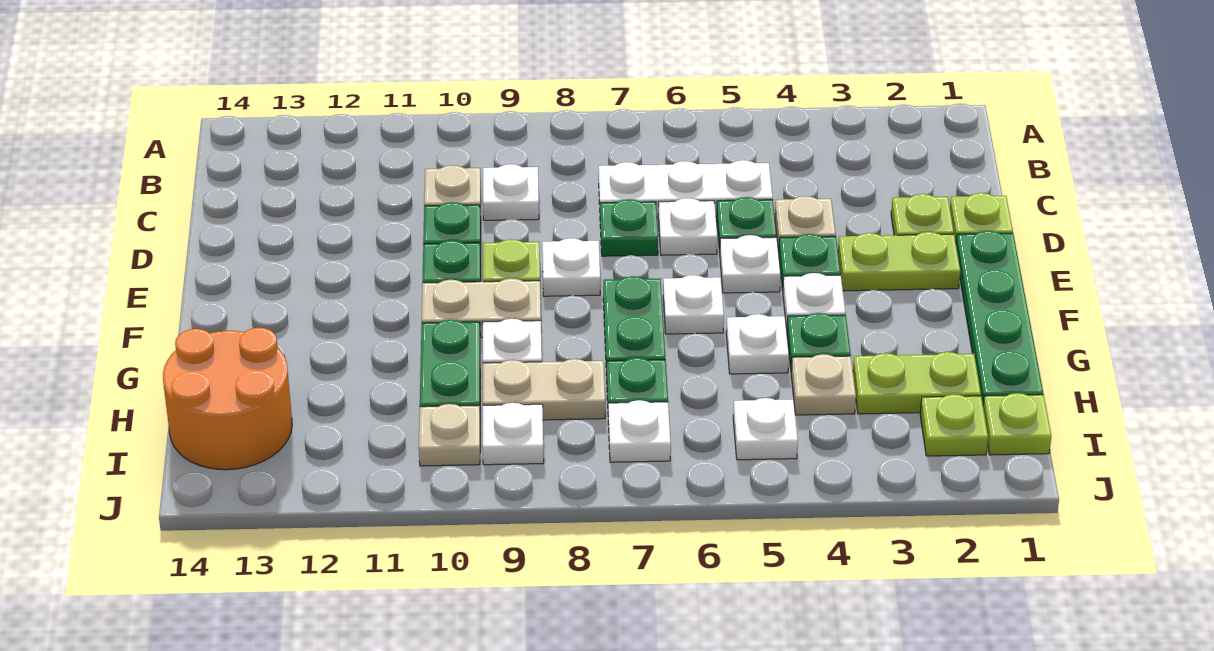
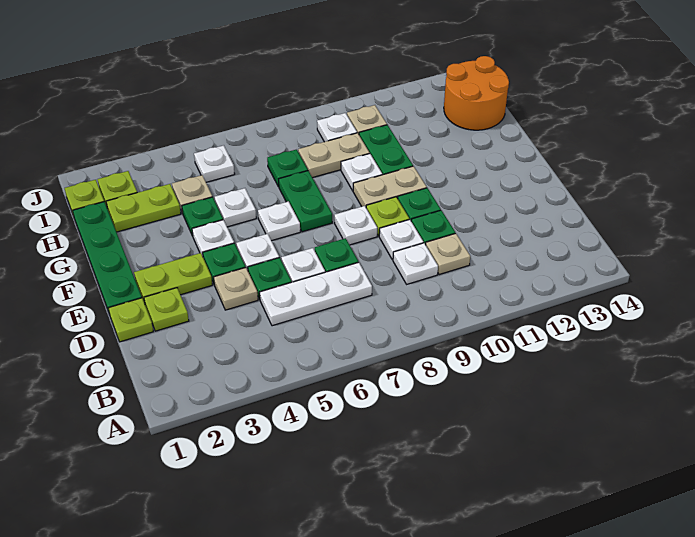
white 1x1 plate [608,400,671,462] -> white 1x1 plate moved to [379,219,423,260]

